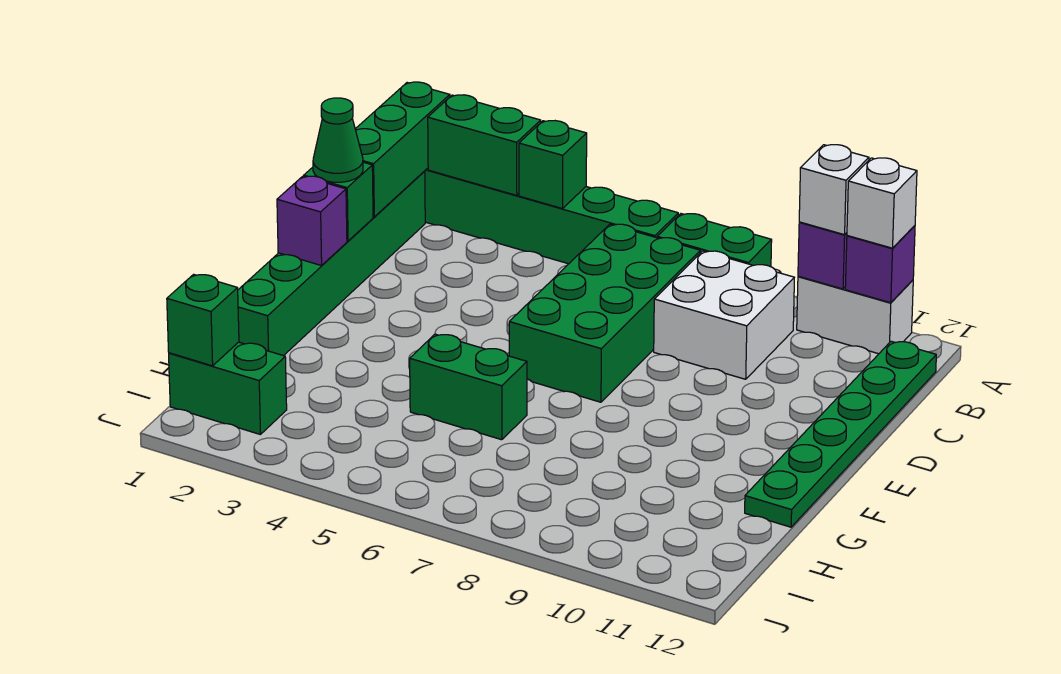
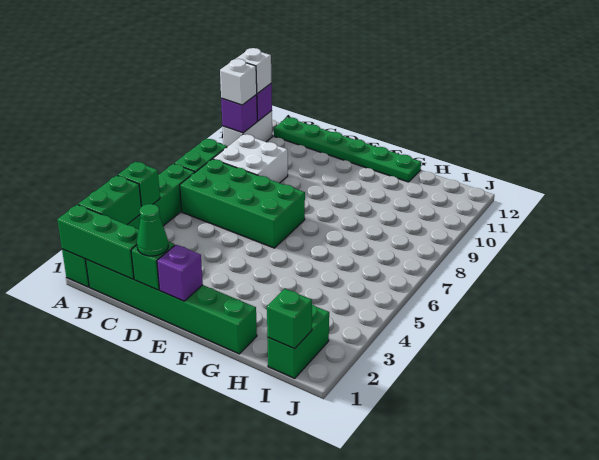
green 1x2 brick [410,334,527,440] -> none

